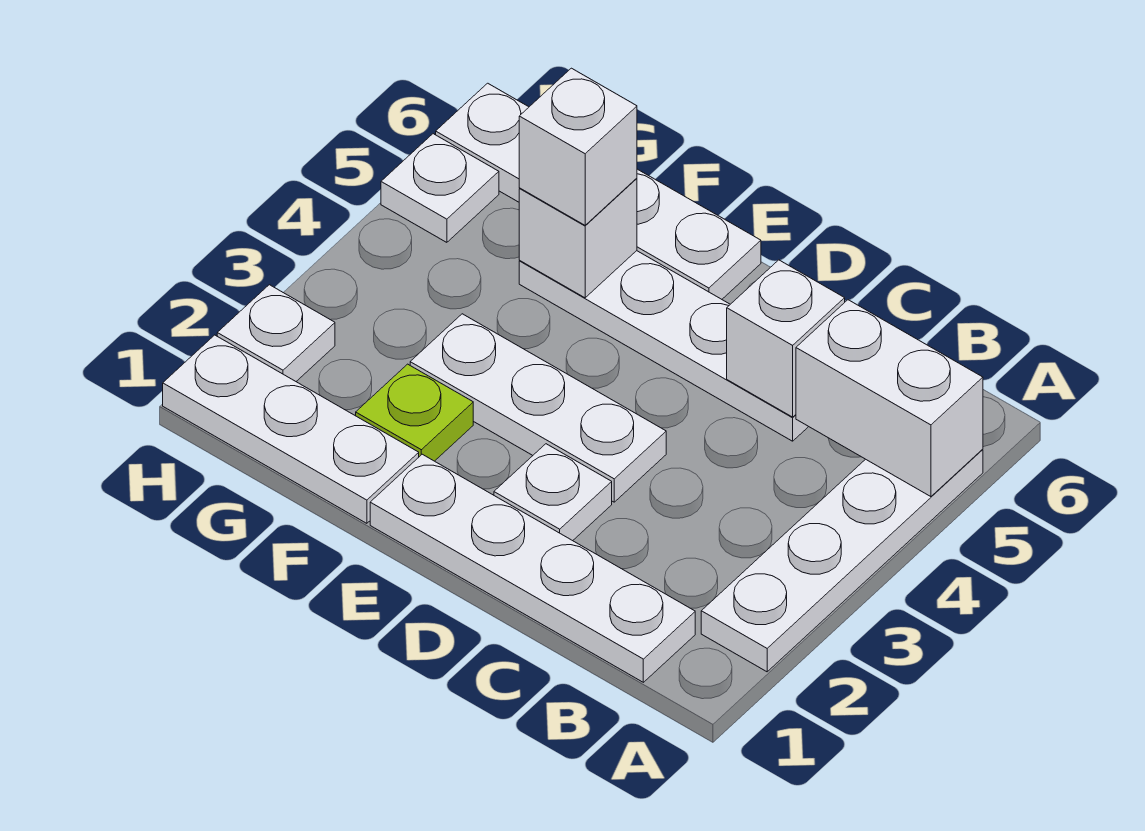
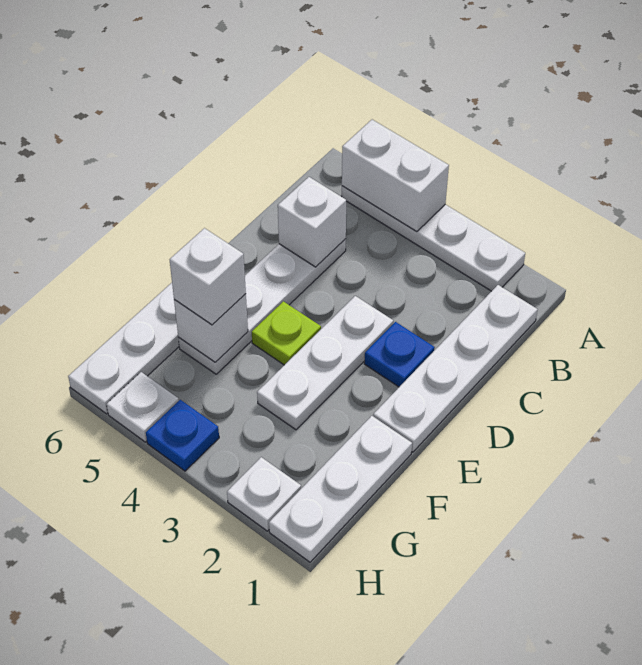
white 1x2 brick [796,300,983,497] -> white 1x2 brick turned to [342,120,449,232]
white 1x1 plate [494,444,612,541] -> blue 1x1 plate [364,322,435,387]
lime 1x1 plate [356,364,473,461] -> lime 1x1 plate moved to [252,301,321,365]
none -> blue 1x1 plate [146,400,219,471]

